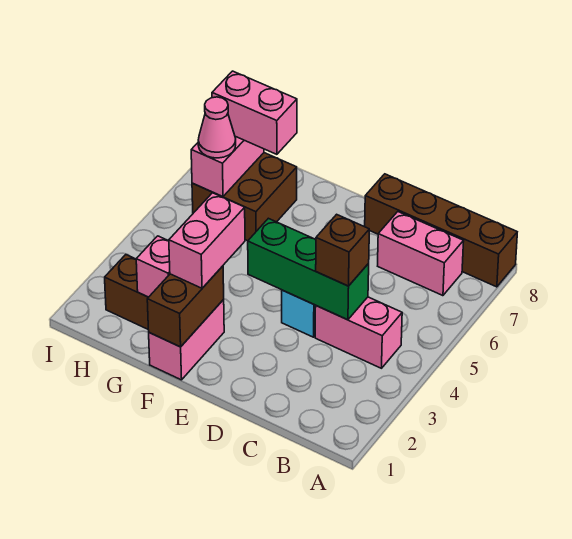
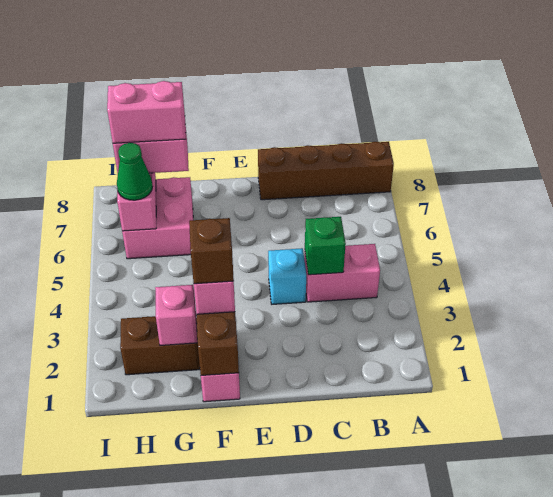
pink 1x2 brick [378,212,464,296] -> pink 1x2 brick moved to [107,81,186,143]
green 1x3 brick [248,218,369,320] -> green 1x1 brick [305,217,346,275]
brown 1x1 brick [316,214,369,286] -> brown 1x1 brick moved to [189,218,234,284]
brown 2x2 brick [192,153,297,241] -> pink 2x2 brick [122,177,193,259]
pink 1x1 cone [198,97,236,158] -> green 1x1 cone [117,143,153,200]

